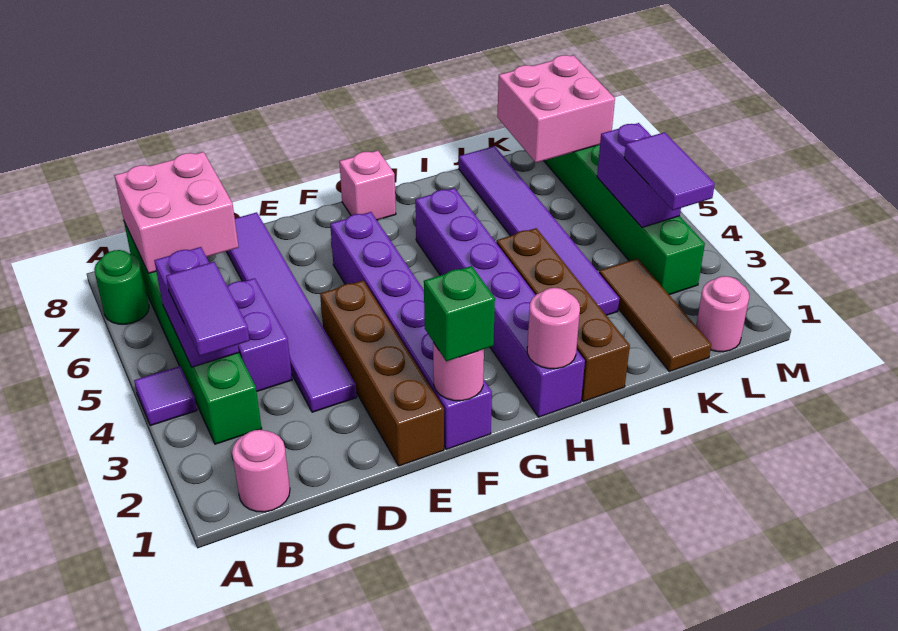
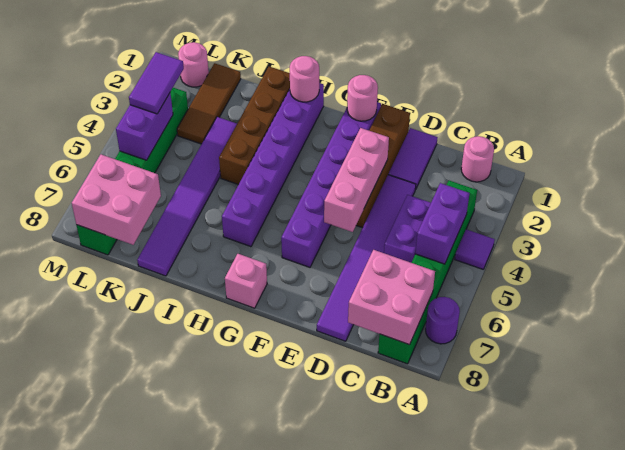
green 1x1 round brick [94,250,149,324] -> purple 1x1 round brick [425,297,460,344]
purple 1x2 tile [166,262,250,356] -> purple 1x2 tile moved to [388,128,438,190]
none -> pink 1x3 brick [324,128,389,232]
green 1x1 brick [424,266,495,361] -> none

